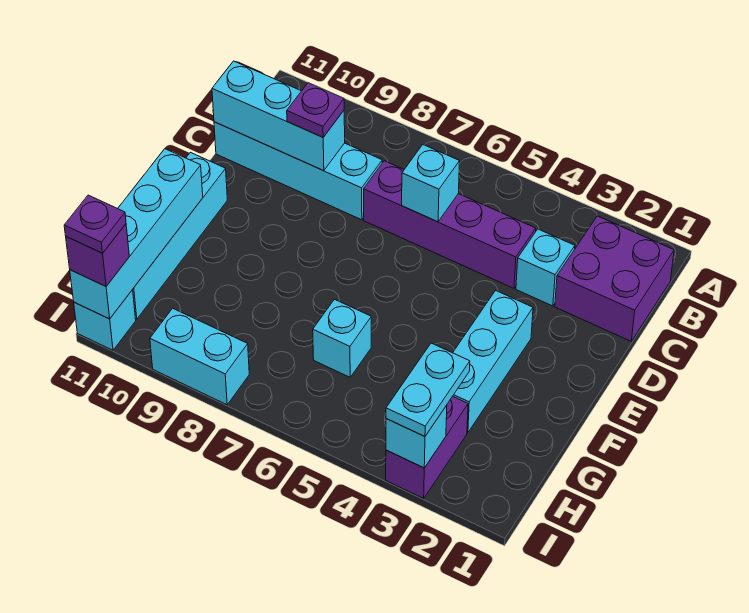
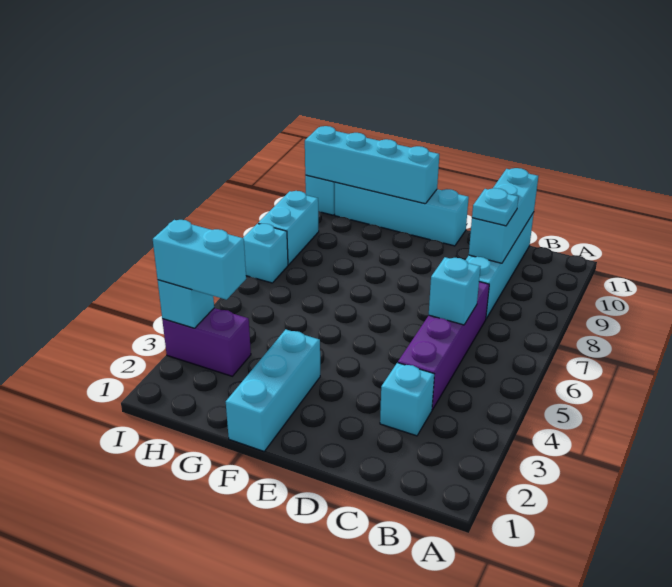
purple 2x2 brick [555,216,674,341] -> none
purple 1x1 plate [287,83,344,137] -> cyan 1x1 plate [472,188,519,226]
cyan 1x3 brick [453,291,533,432] -> cyan 1x3 brick turned to [226,329,320,451]
cyan 1x1 brick [313,299,371,377] -> cyan 1x1 brick moved to [243,224,288,283]
cyan 1x2 plate [386,343,470,437] -> cyan 1x2 brick [153,220,246,300]
purple 1x1 brick [66,224,129,286] -> none
purple 1x1 plate [64,195,126,253] -> none

